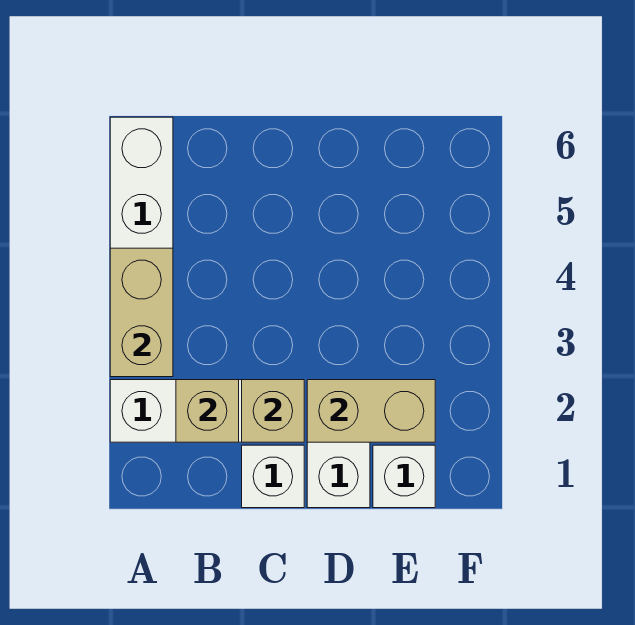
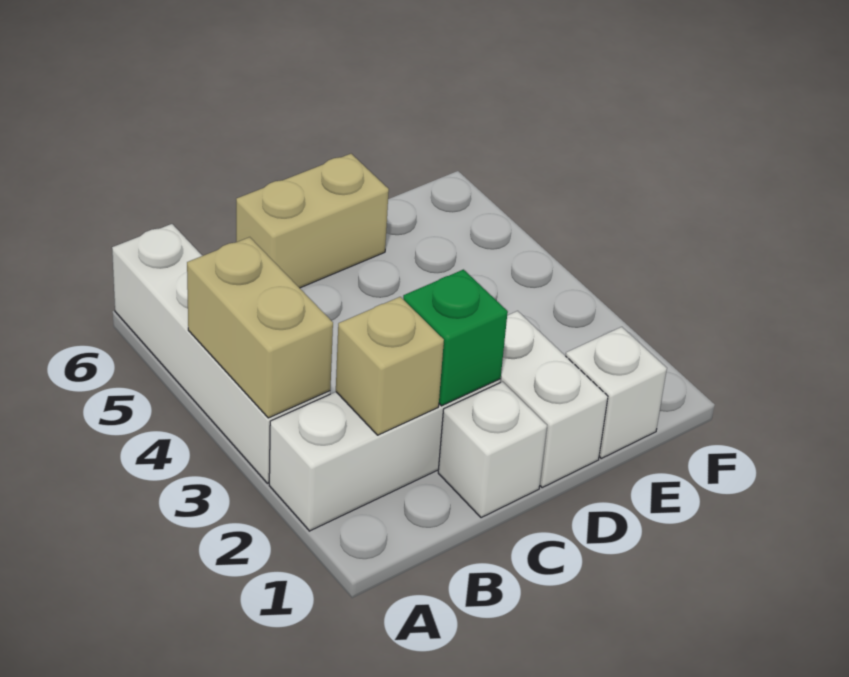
tan 1x1 brick [242,380,304,442] -> green 1x1 brick [403,270,508,406]
tan 1x2 brick [307,380,435,442] -> tan 1x2 brick moved to [236,154,389,288]

